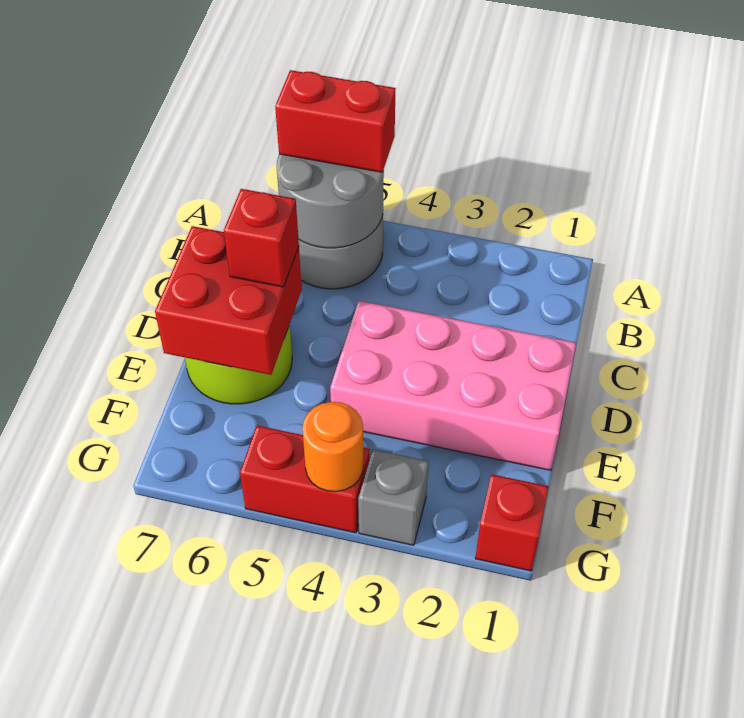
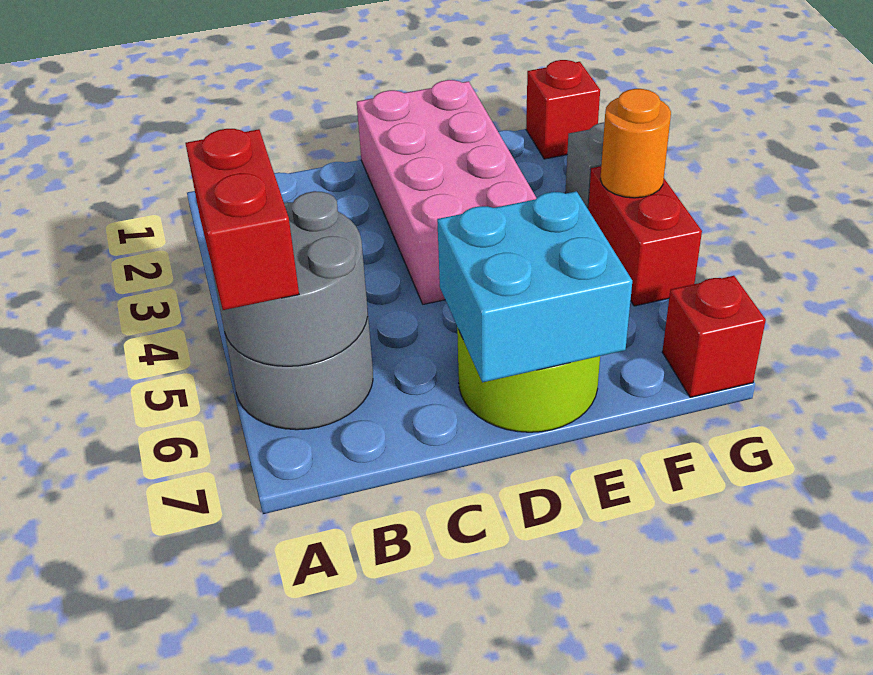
red 2x2 brick [155,226,302,375] -> cyan 2x2 brick [437,191,632,382]
red 1x1 brick [224,189,299,287] -> red 1x1 brick moved to [662,276,766,397]

